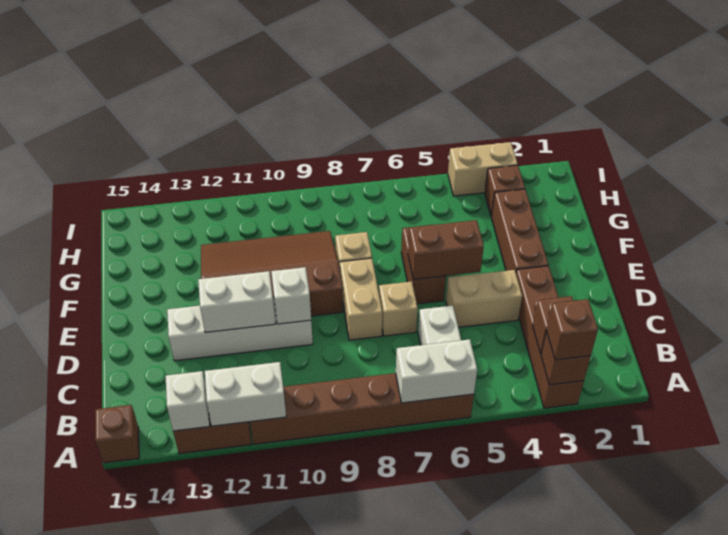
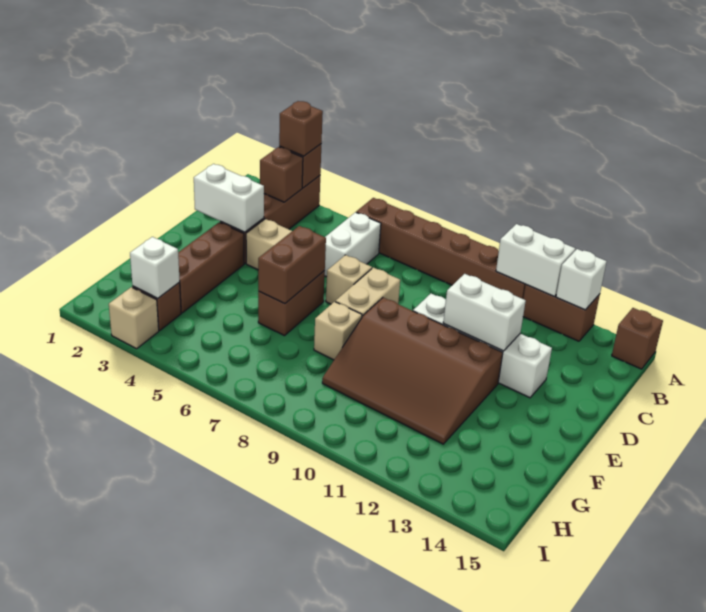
white 1x2 brick [396,339,477,403] -> white 1x2 brick moved to [194,164,264,232]
white 1x1 brick [271,267,311,324] -> white 1x1 brick moved to [130,237,180,298]
brown 1x2 brick [408,220,484,280] -> brown 1x2 brick turned to [258,226,326,304]
tan 1x2 brick [448,142,518,196] -> tan 1x1 brick [109,287,159,349]

